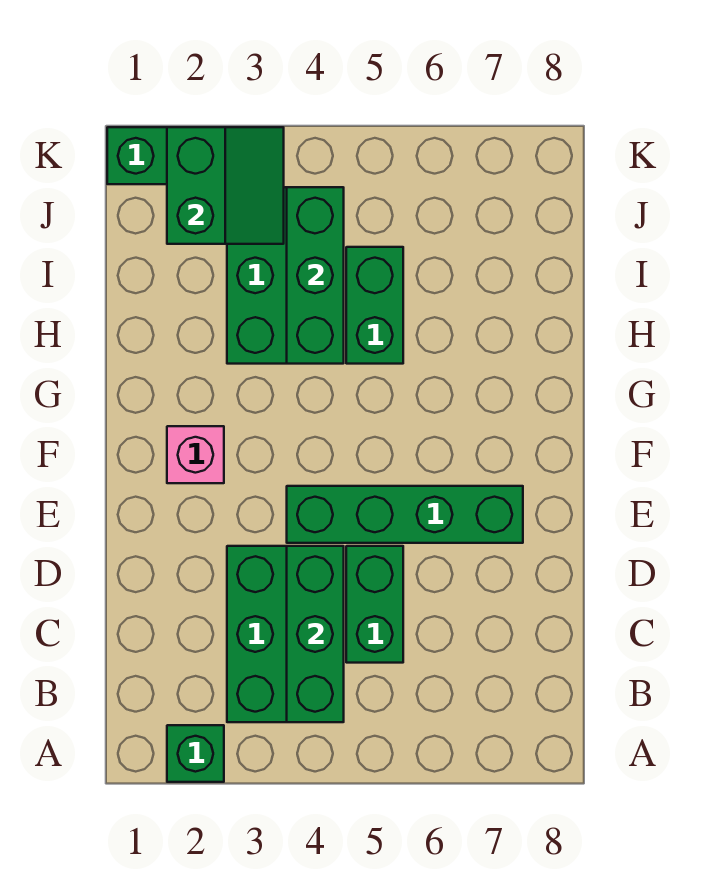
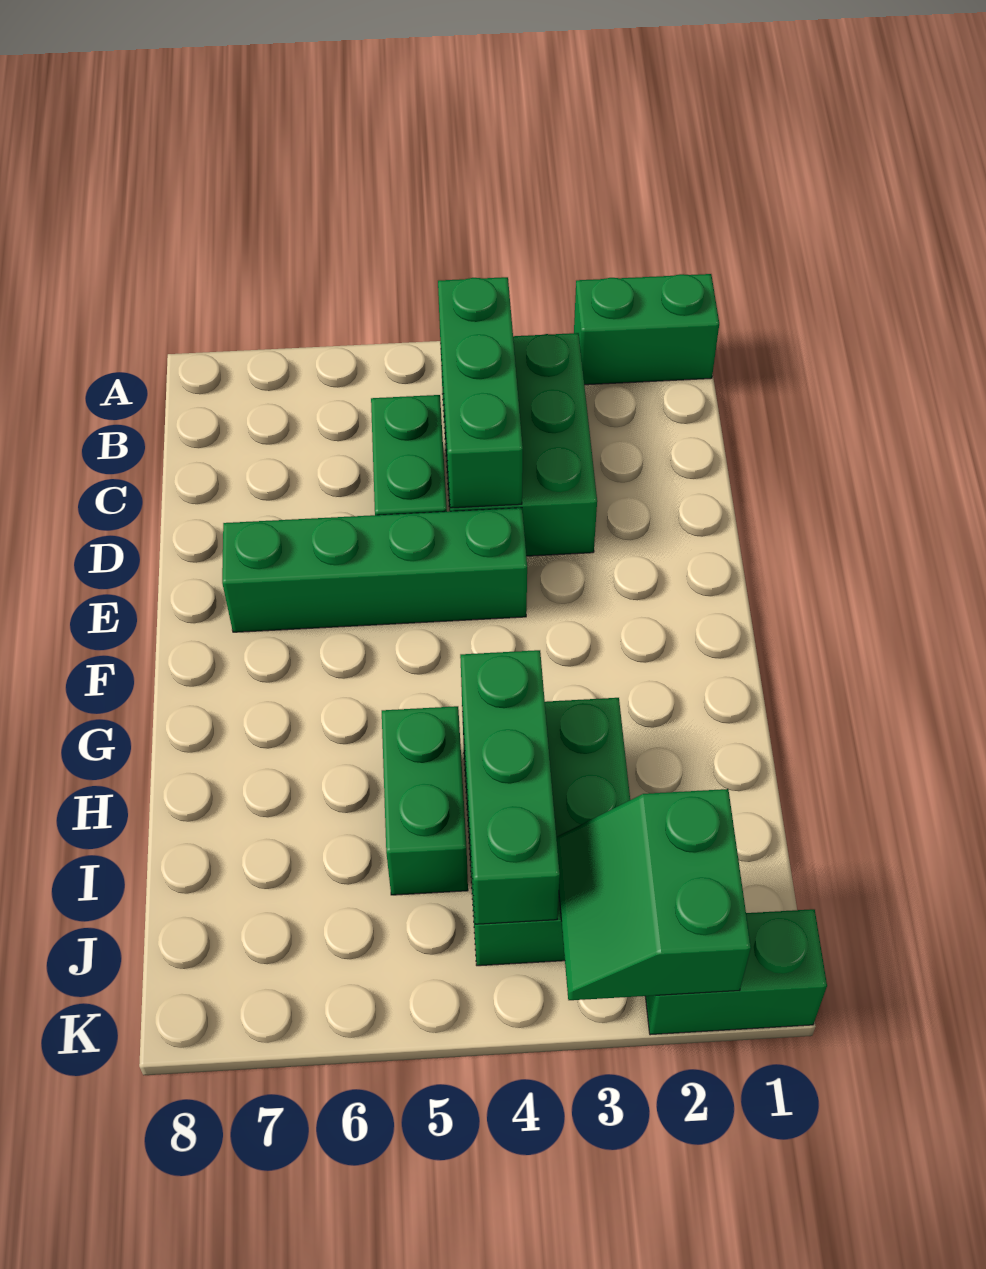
green 1x1 brick [167,725,224,782] -> green 1x2 brick [574,274,719,385]
pink 1x1 brick [167,426,224,483] -> none

